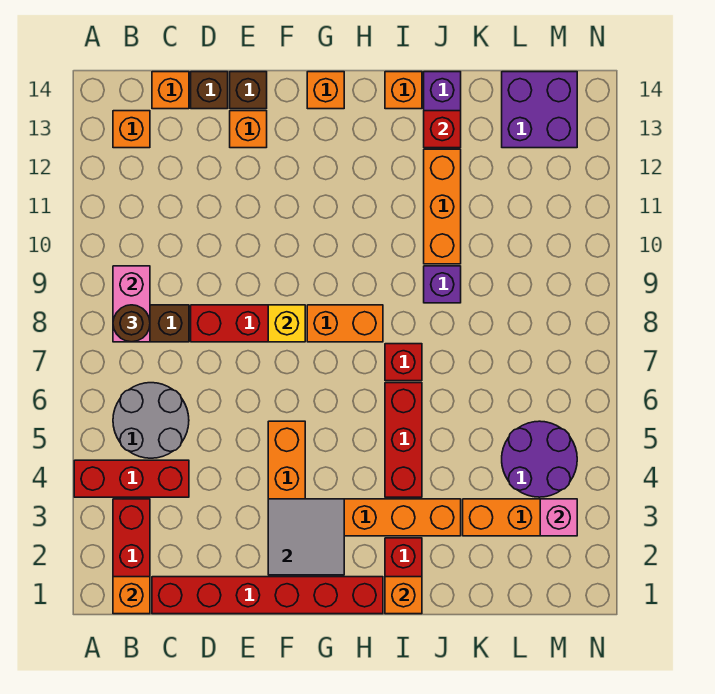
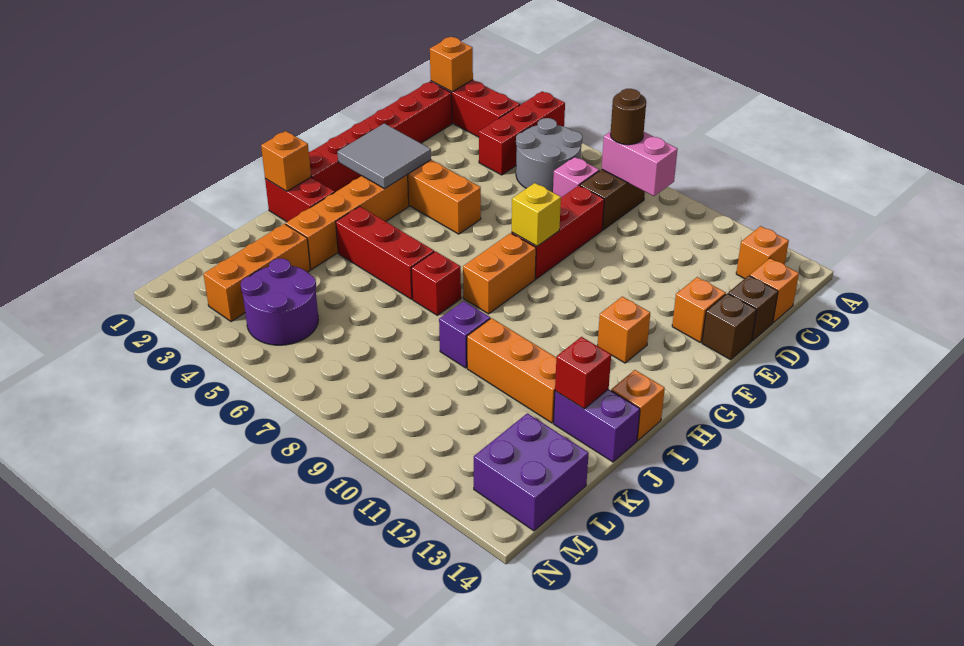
orange 1x1 brick [307,72,344,109] -> orange 1x1 brick moved to [598,297,650,363]
pink 1x1 brick [540,499,577,536] -> pink 1x1 brick moved to [553,157,599,197]

